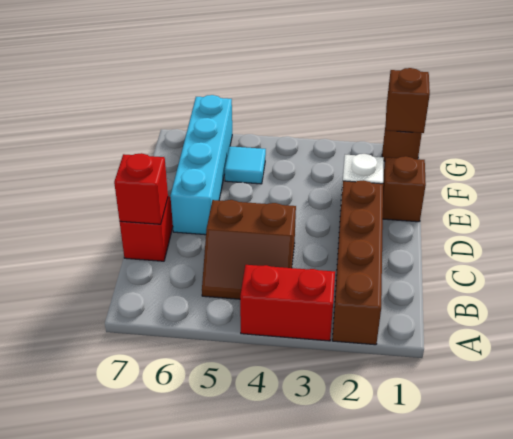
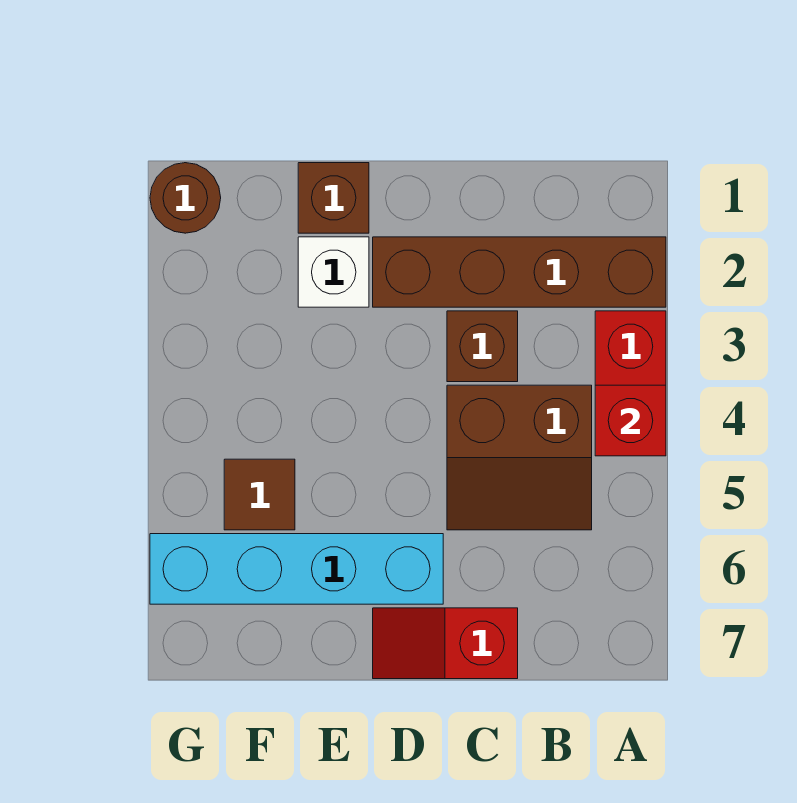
brown 2x2 slope [202,200,296,299] -> brown 2x2 slope turned to [447,385,592,530]
red 1x1 brick [114,153,168,224] -> red 1x1 brick moved to [595,385,666,456]
cyan 1x1 tile [225,146,266,184] -> brown 1x1 tile [224,459,295,530]
brown 1x1 brick [386,68,430,133] -> brown 1x1 brick moved to [447,311,518,382]

